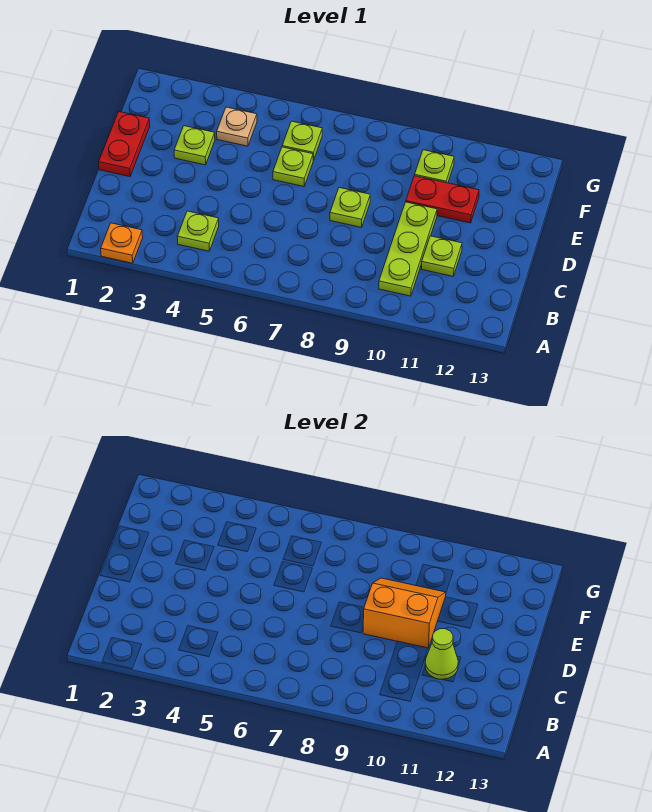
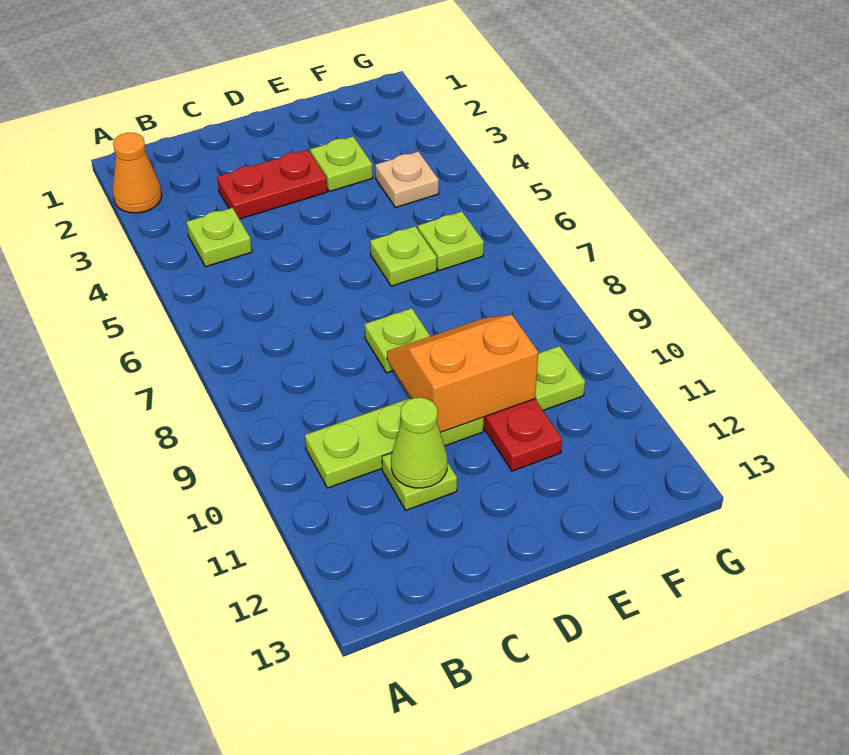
orange 1x1 plate [101,223,143,263] -> orange 1x1 cone [112,133,162,213]
red 1x2 plate [99,112,150,177] -> red 1x2 plate moved to [217,150,327,219]
orange 2x2 slope [363,578,446,648] -> orange 2x2 slope turned to [387,315,538,433]

